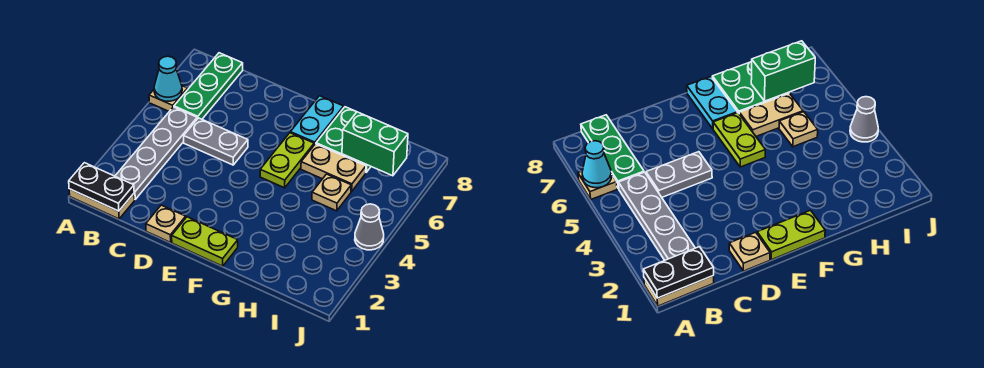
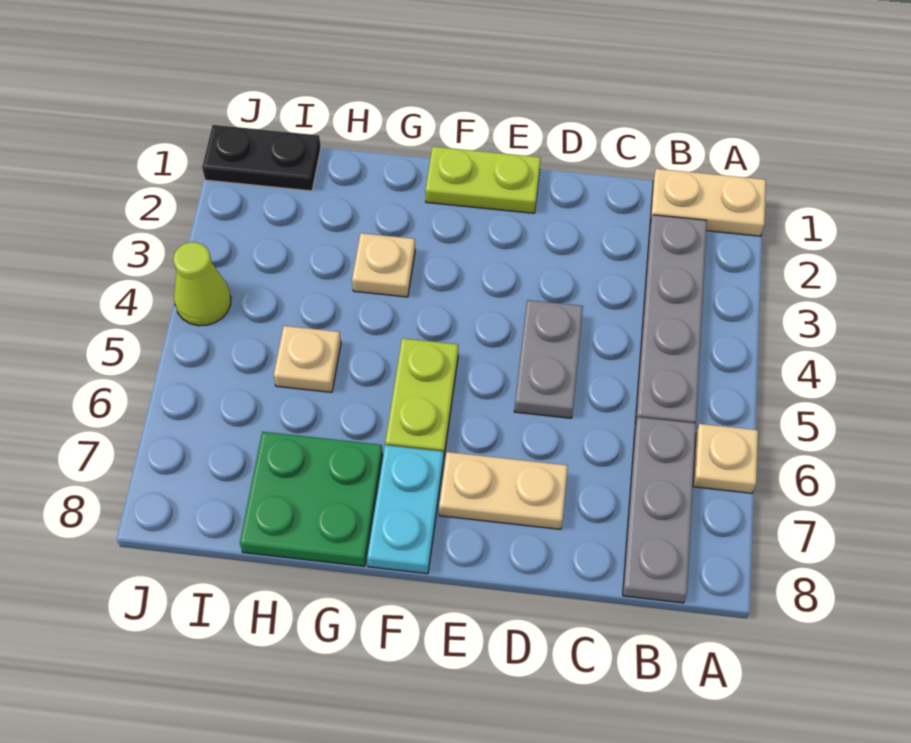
black 1x2 plate [69,163,134,211] -> black 1x2 plate moved to [202,125,321,191]
cyan 1x1 cone [154,56,182,101] -> none
green 1x3 plate [174,53,243,119] -> grey 1x3 plate [623,417,696,603]
grey 1x2 plate [184,118,248,165] -> grey 1x2 plate turned to [514,300,583,418]
tan 1x1 plate [146,205,186,242] -> tan 1x1 plate moved to [352,233,415,297]
tan 1x2 plate [301,144,366,191] -> tan 1x2 plate moved to [439,452,568,529]
green 1x2 brick [342,112,408,176] -> none
grey 1x1 cone [355,204,384,250] -> lime 1x1 cone [173,242,231,326]

